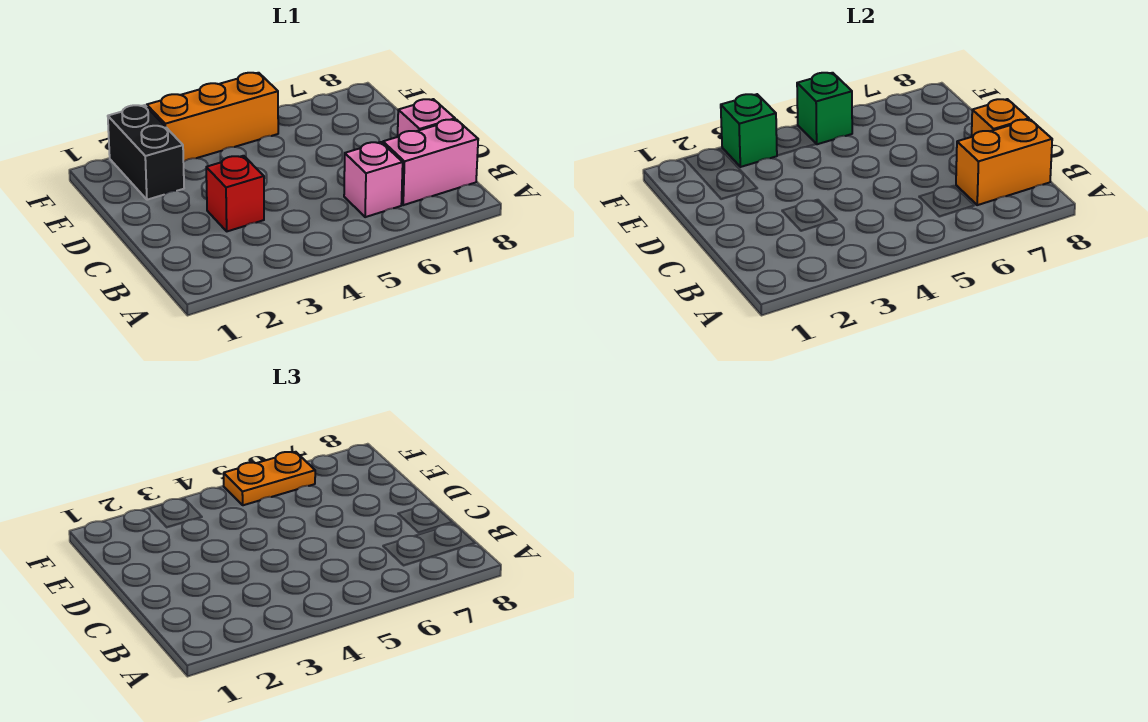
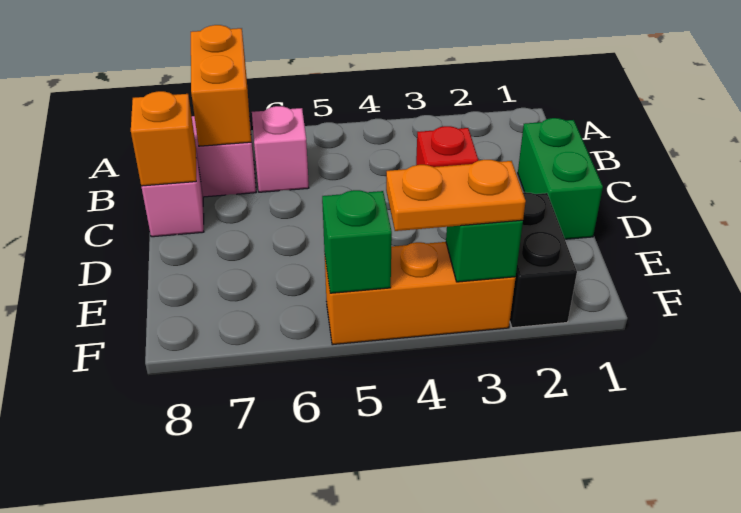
orange 1x2 brick [956,119,1052,205] -> orange 1x2 brick turned to [191,25,251,146]
none -> green 1x2 brick [518,118,603,239]
orange 1x2 plate [224,452,315,505] -> orange 1x2 plate moved to [386,160,526,231]

